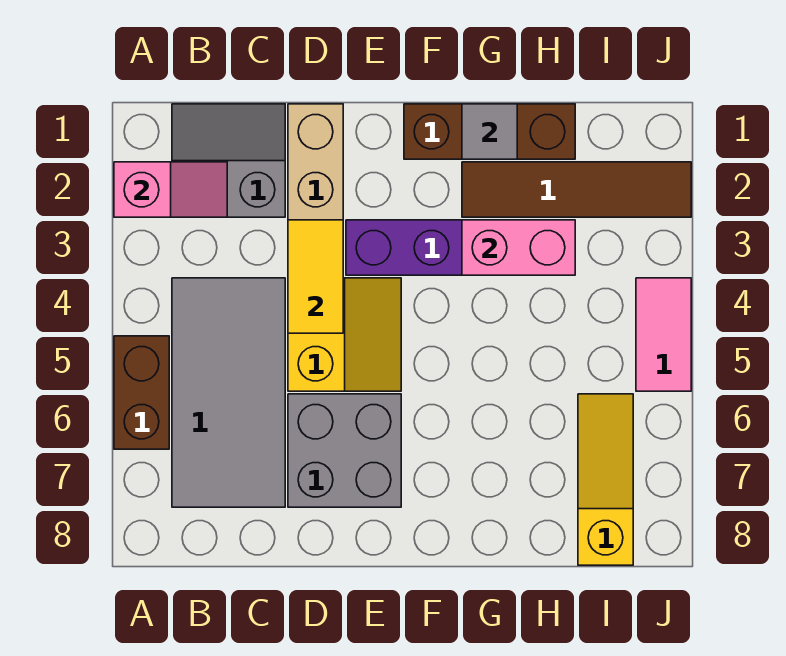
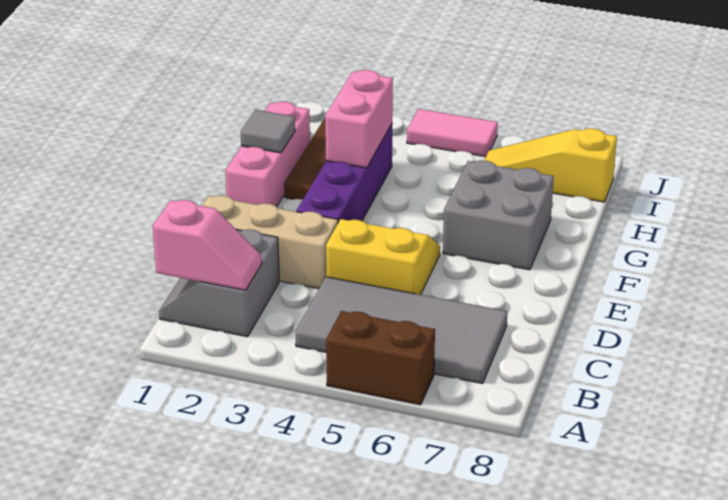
pink 1x2 slope [114,162,227,217] -> pink 1x2 slope turned to [153,200,262,290]
yellow 1x2 tile [288,220,343,333] -> none
grey 2x2 brick [288,394,401,507] -> grey 2x2 brick moved to [443,160,554,270]
brown 1x3 brick [404,104,575,159] -> pink 1x3 brick [225,101,310,207]

